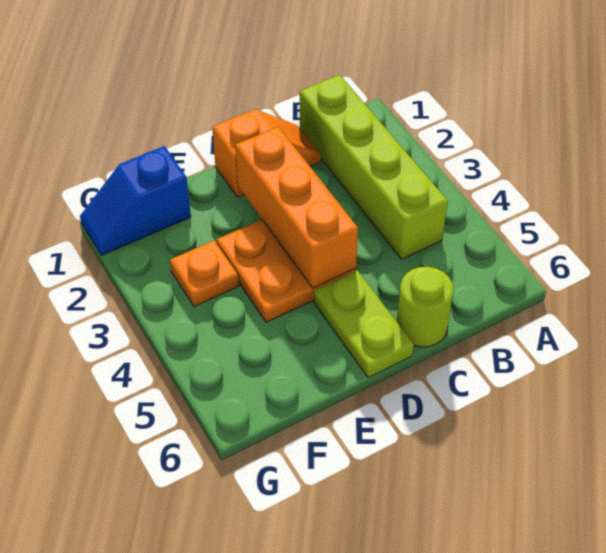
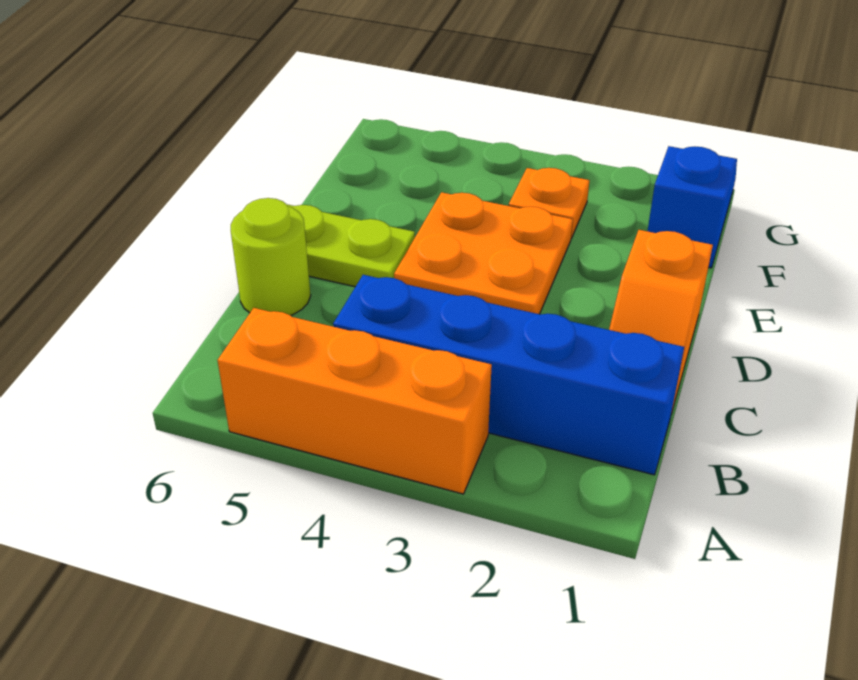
lime 1x4 brick [300,75,448,259] -> blue 1x4 brick [333,275,684,475]
orange 1x3 brick [235,127,358,288] -> orange 1x3 brick moved to [217,308,492,494]

